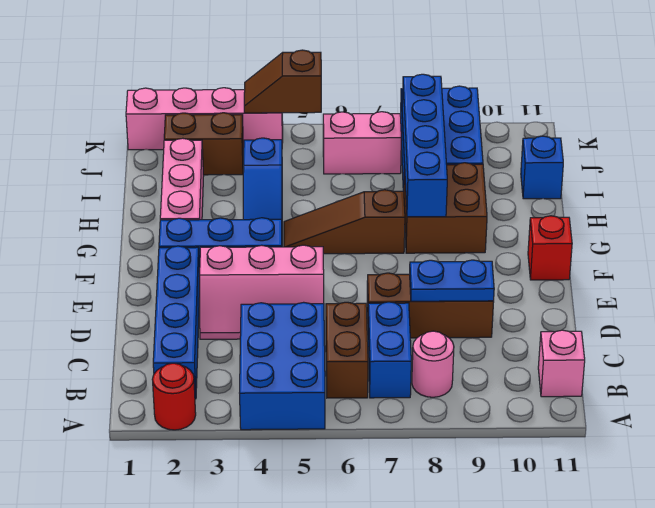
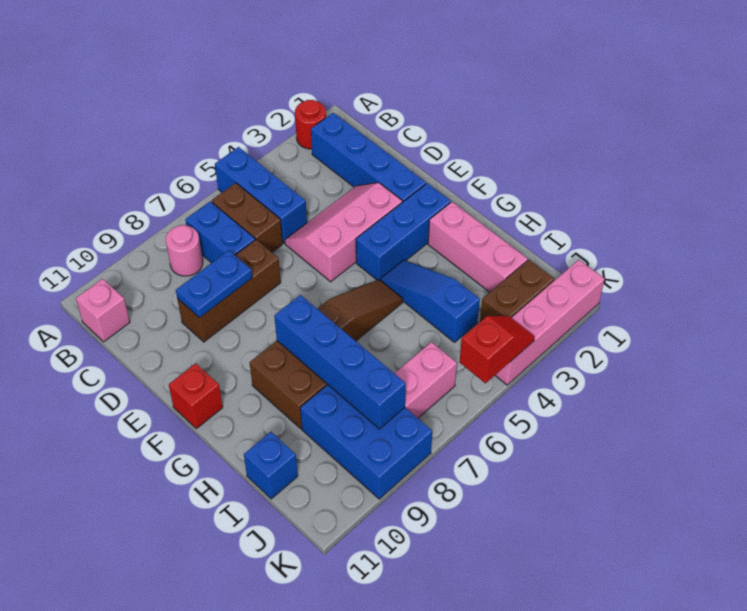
blue 2x3 brick [240,302,325,430] -> blue 1x3 brick [215,147,307,243]
brown 1x2 slope [244,50,321,113] -> red 1x2 slope [460,316,535,383]

